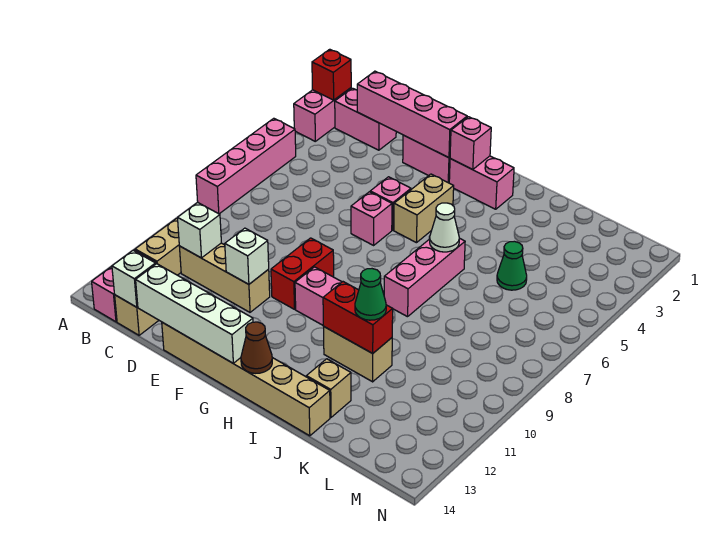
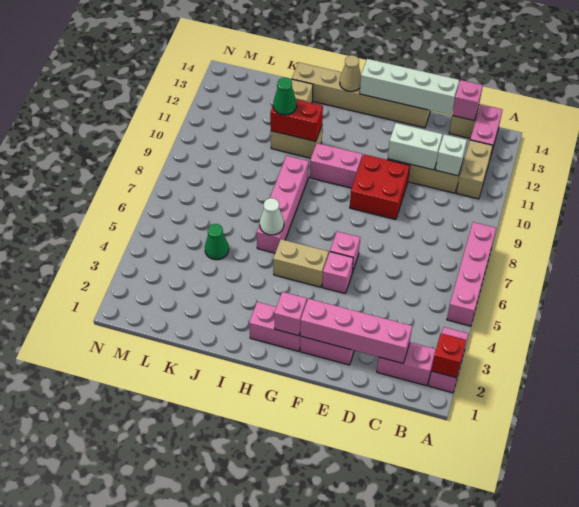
white 1x1 brick [112,250,156,307] -> pink 1x1 brick [452,80,483,120]
white 1x1 brick [225,228,269,284] -> white 1x2 brick [388,123,442,170]
red 1x2 brick [271,238,334,309] -> red 2x2 brick [350,154,410,220]
tan 1x2 brick [394,174,454,243] -> tan 1x2 brick turned to [273,239,328,287]
brown 1x1 cone [241,322,272,373] -> tan 1x1 cone [340,55,361,91]
pink 1x3 brick [384,238,465,317] -> pink 1x4 brick [257,156,309,253]

